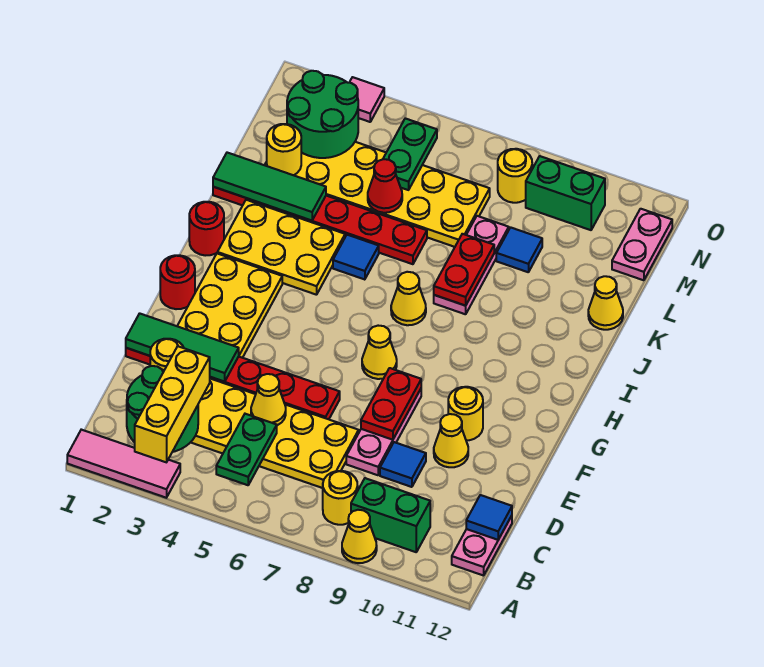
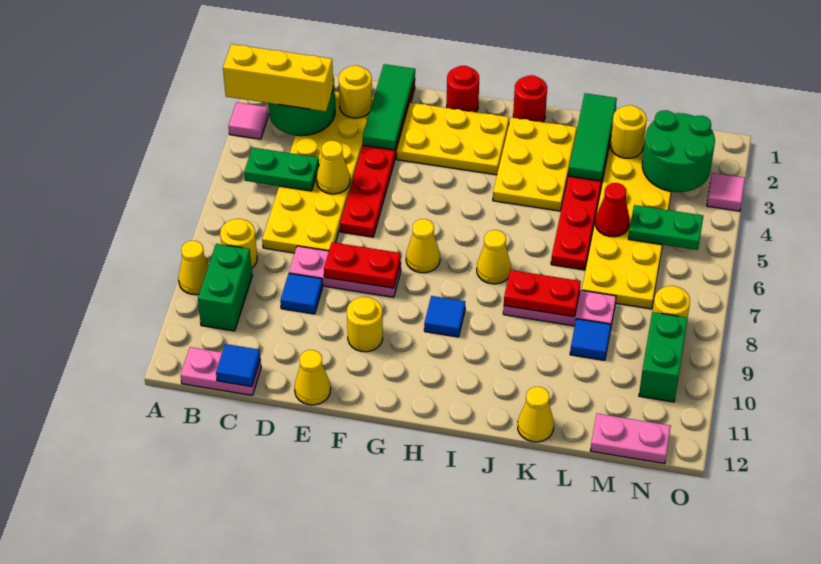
pink 1x3 tile [67,430,180,498] -> pink 1x1 tile [228,102,269,139]
yellow 1x1 cone [434,414,468,467] -> yellow 1x1 cone moved to [295,350,331,405]
blue 1x1 tile [333,235,379,280] -> blue 1x1 tile moved to [424,296,465,337]

